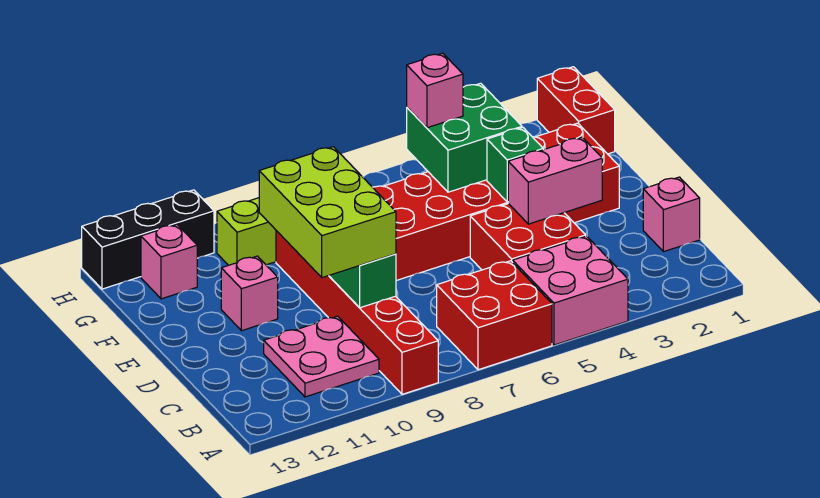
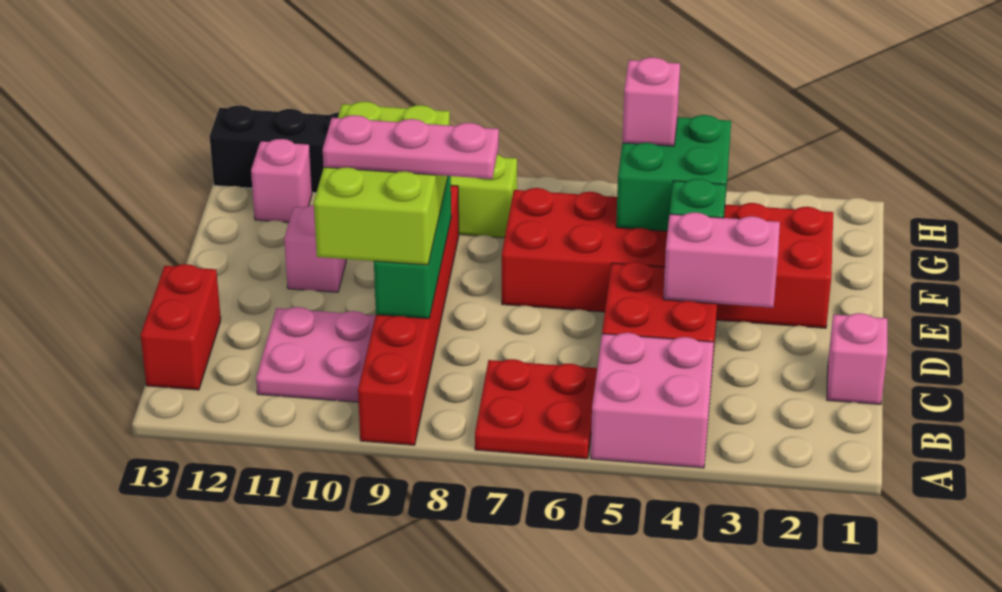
red 2x2 brick [437,261,552,370] -> red 2x2 plate [475,359,597,459]
none -> pink 1x3 plate [323,115,499,179]
red 1x2 brick [537,67,615,154] -> red 1x2 brick moved to [141,264,221,390]

